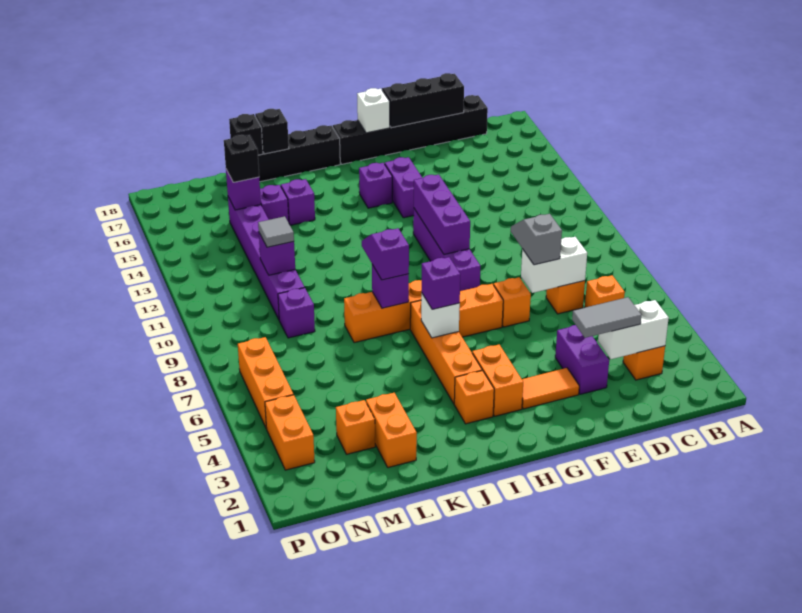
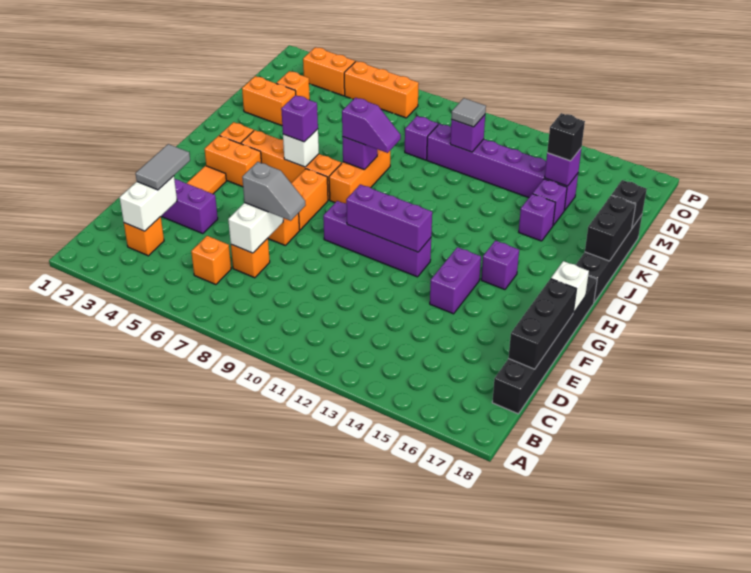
purple 1x2 brick [385,157,422,218] -> purple 1x2 brick turned to [430,247,481,314]
black 1x1 brick [255,109,289,154] -> black 1x2 brick [585,196,636,261]

